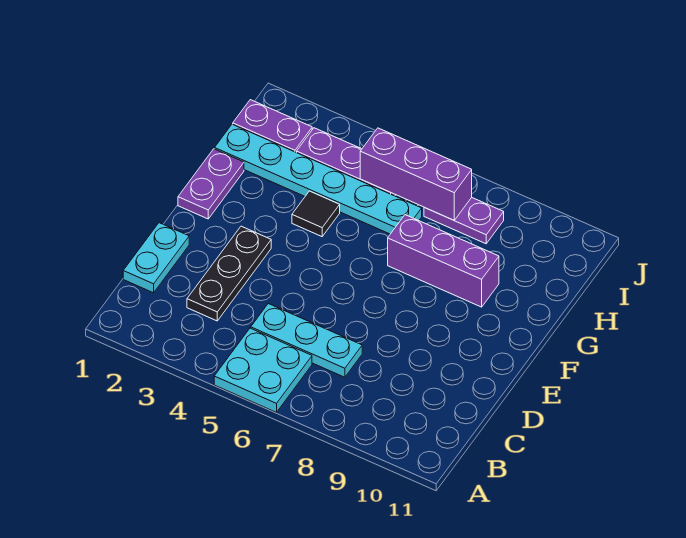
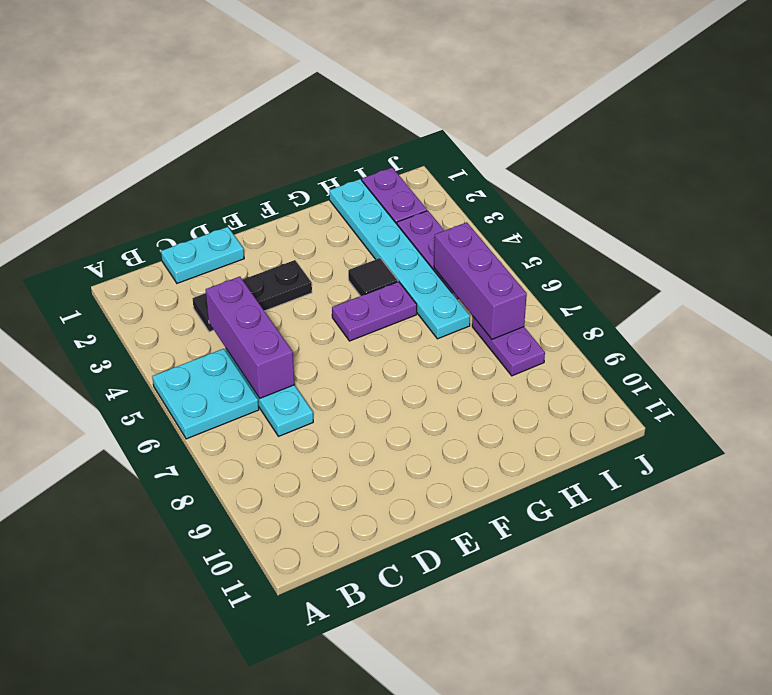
purple 1x2 plate [178,149,244,219] -> purple 1x2 plate moved to [332,282,417,341]
purple 1x3 brick [388,215,499,307] -> purple 1x3 brick moved to [206,277,295,398]

